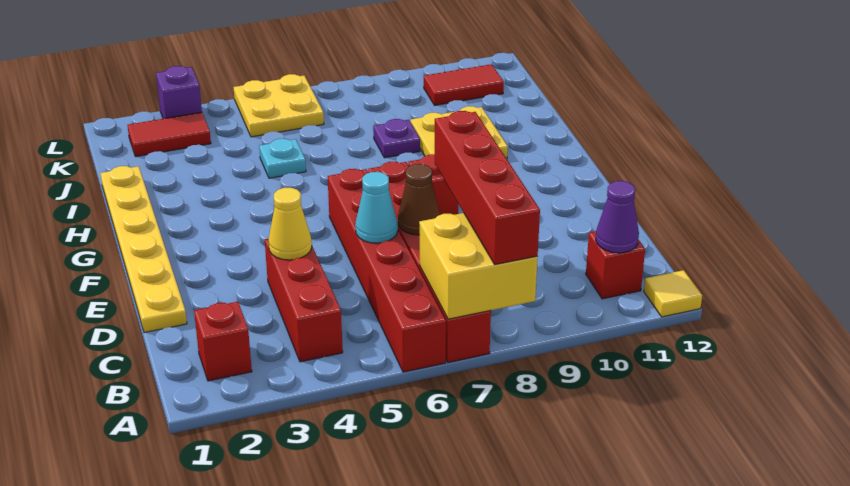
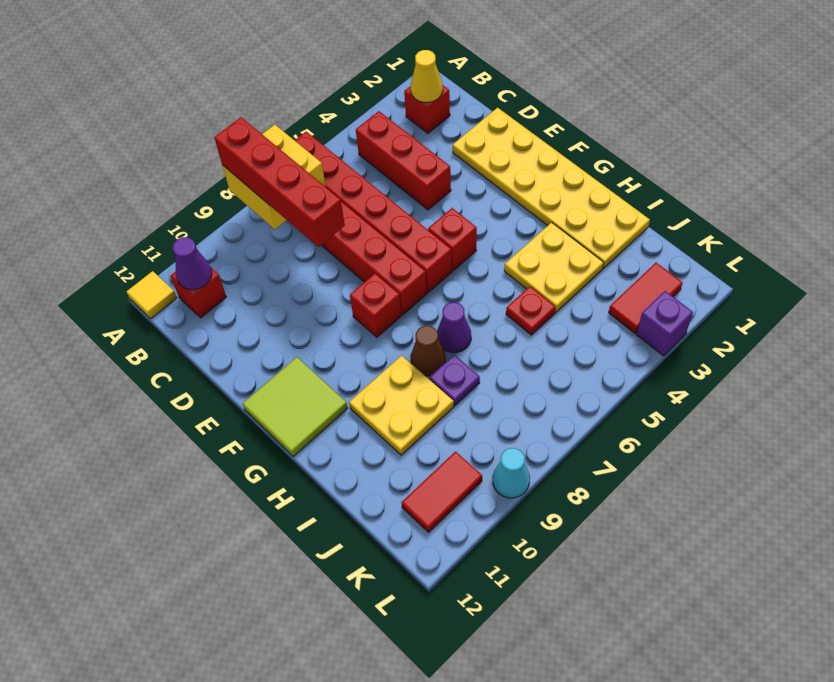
yellow 1x6 plate [100,166,187,333] -> yellow 2x6 plate [453,108,650,268]
yellow 1x1 cone [268,188,312,260] -> yellow 1x1 cone moved to [411,50,443,102]
cyan 1x1 cone [355,172,398,243] -> cyan 1x1 cone moved to [493,448,530,498]
brown 1x1 cone [398,164,440,235] -> brown 1x1 cone moved to [411,326,446,376]
none -> red 1x1 brick [428,208,477,271]
none -> lime 2x2 tile [243,357,348,456]
none -> purple 1x1 cone [437,302,471,353]
cyan 1x1 plate [259,138,306,178] -> red 1x1 plate [506,286,555,335]
yellow 2x2 plate [234,74,324,137] -> yellow 2x2 plate moved to [504,222,604,312]

